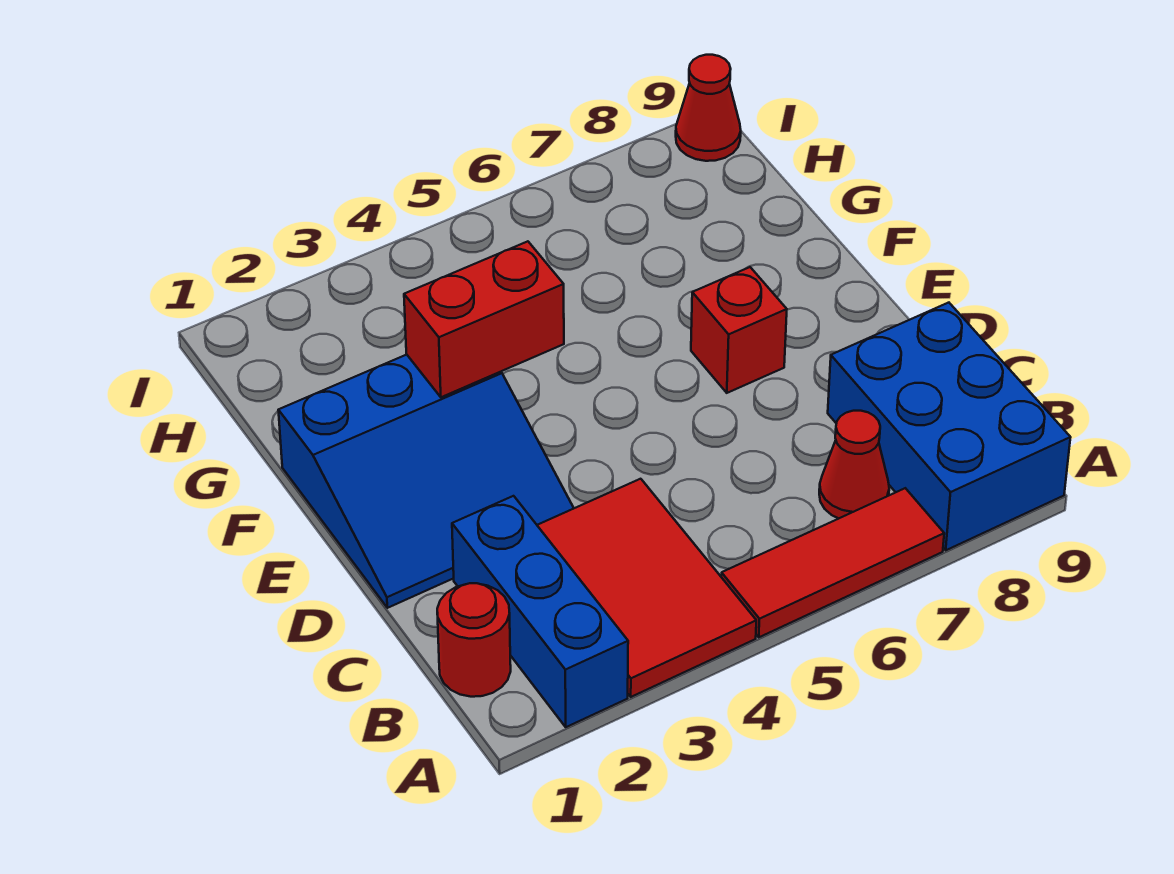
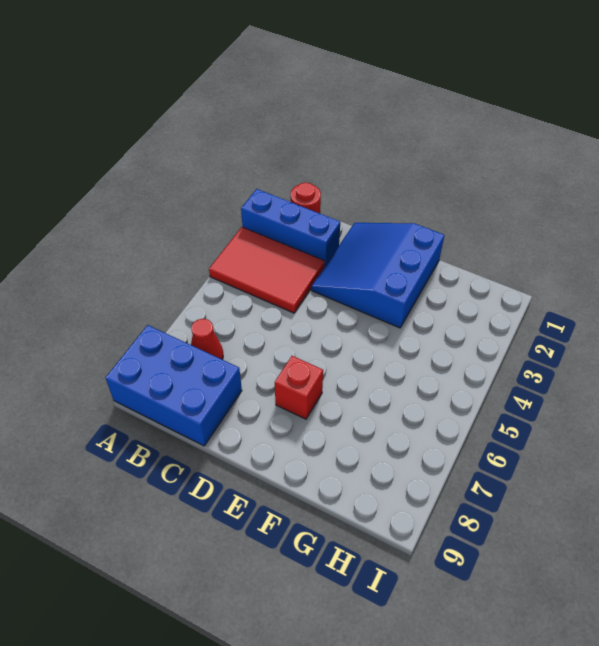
red 1x3 tile [721,488,944,637] -> none
red 1x2 brick [404,241,564,397] -> none
red 1x1 cone [676,55,741,161] -> none

